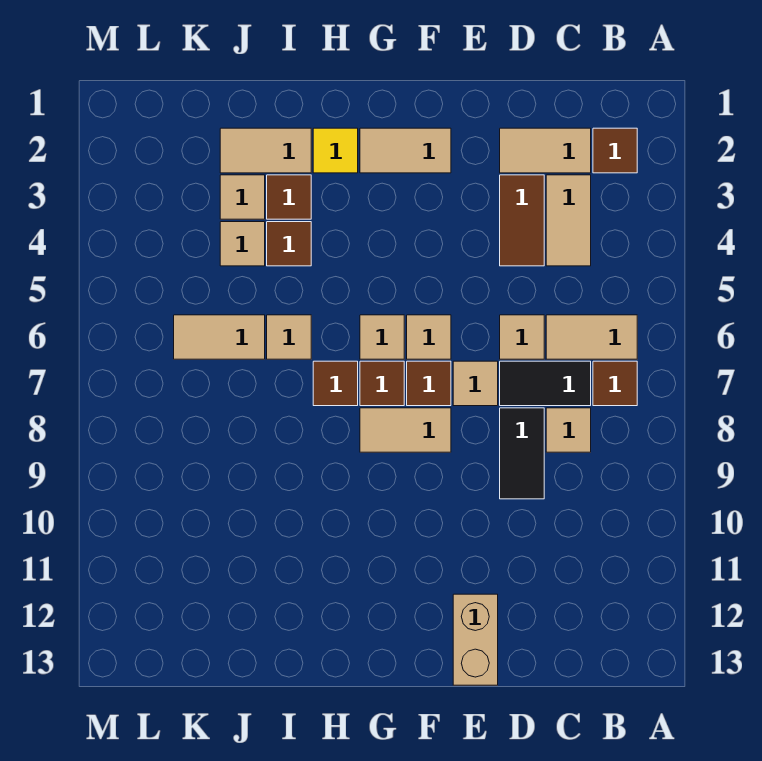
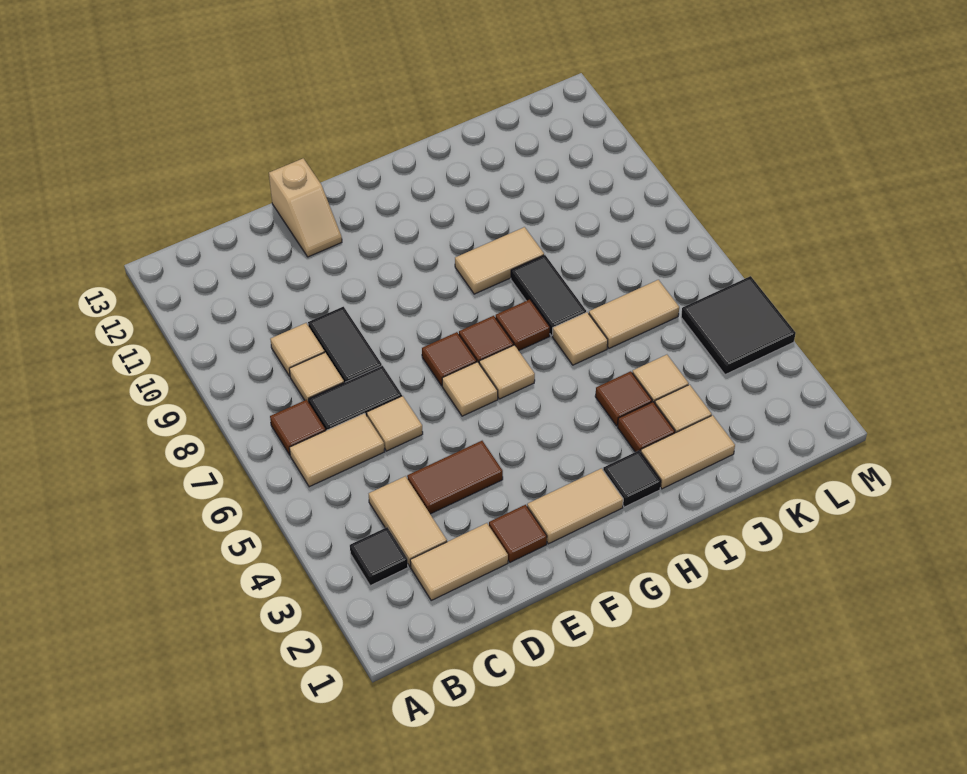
brown 1x1 tile [593,128,637,173] -> brown 1x1 tile moved to [489,505,547,562]
none -> black 1x1 tile [350,527,408,586]
brown 1x2 tile [500,175,544,266] -> brown 1x2 tile turned to [407,441,503,514]
tan 1x1 tile [453,361,498,406] -> tan 1x1 tile moved to [270,323,325,376]
tan 1x2 brick [453,594,498,685] -> tan 1x2 slope [269,158,342,257]
tan 1x2 tile [360,408,451,452] -> tan 1x2 tile moved to [455,227,544,294]
yellow 1x1 tile [313,128,358,173] -> black 1x1 tile [603,451,661,507]
none -> black 1x2 tile [511,255,586,336]
none -> black 2x2 tile [681,276,796,375]

